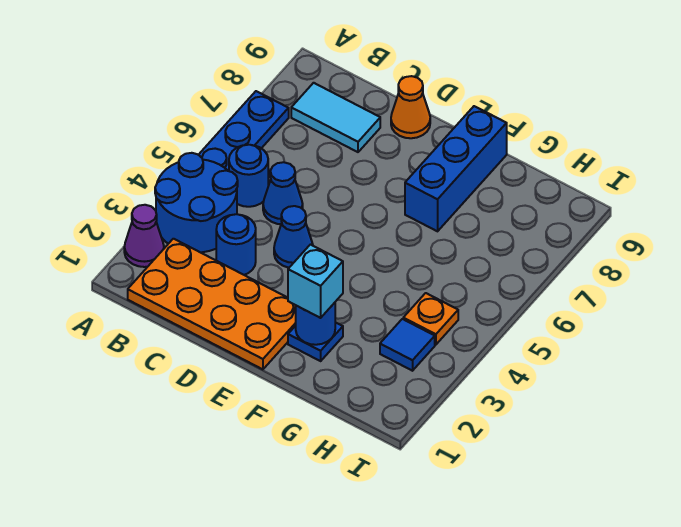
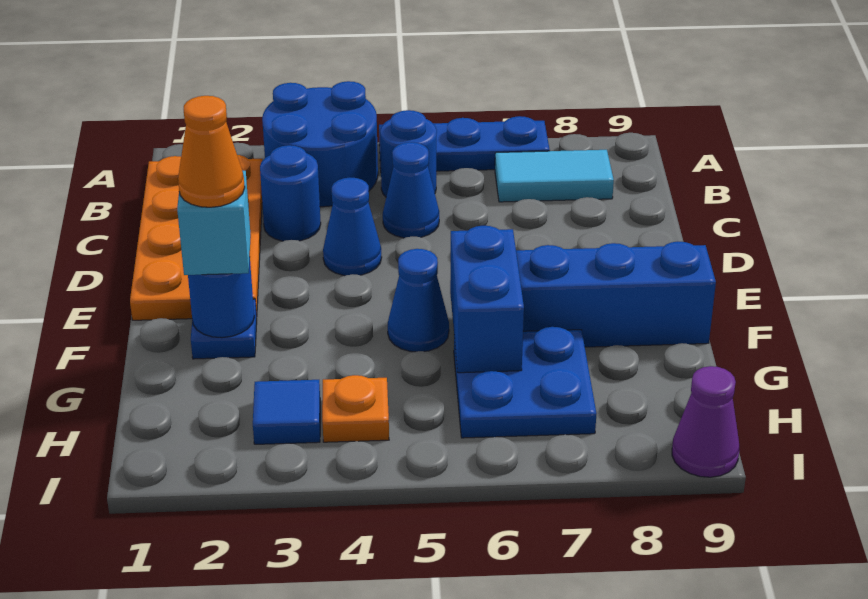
purple 1x1 cone [124,205,164,267] -> purple 1x1 cone moved to [672,366,739,477]
cyan 1x2 tile [291,83,380,152] -> cyan 1x2 tile turned to [495,150,614,202]
orange 1x1 cone [391,76,430,138] -> orange 1x1 cone moved to [178,96,245,207]
none -> blue 1x1 cone [388,249,449,352]
none -> blue 1x2 brick [450,226,524,373]
none -> blue 2x2 plate [454,327,596,438]

